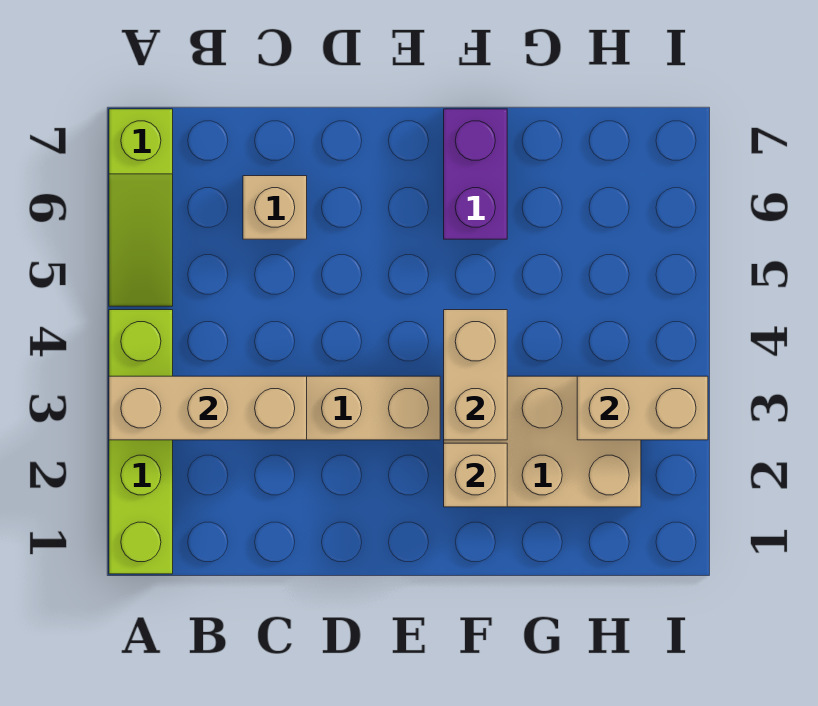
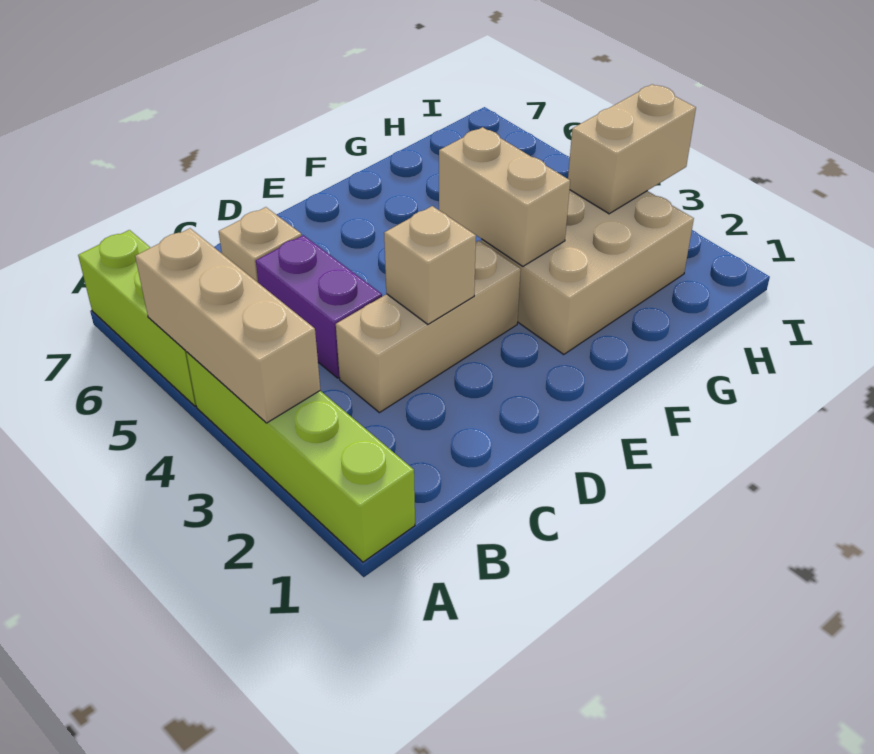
tan 1x3 brick [109,376,307,440] -> tan 1x3 brick turned to [135,228,320,423]
lime 1x3 slope [109,109,173,306] -> lime 1x3 brick [78,230,196,406]
tan 1x1 brick [444,443,507,507] -> tan 1x1 brick moved to [384,206,476,324]
purple 1x2 brick [444,109,507,239] -> purple 1x2 brick moved to [256,235,382,378]

